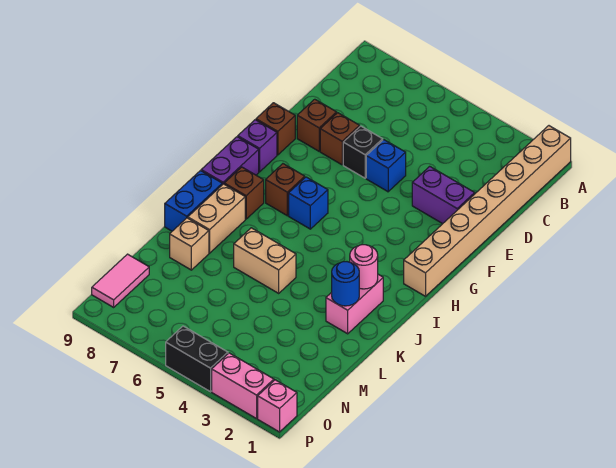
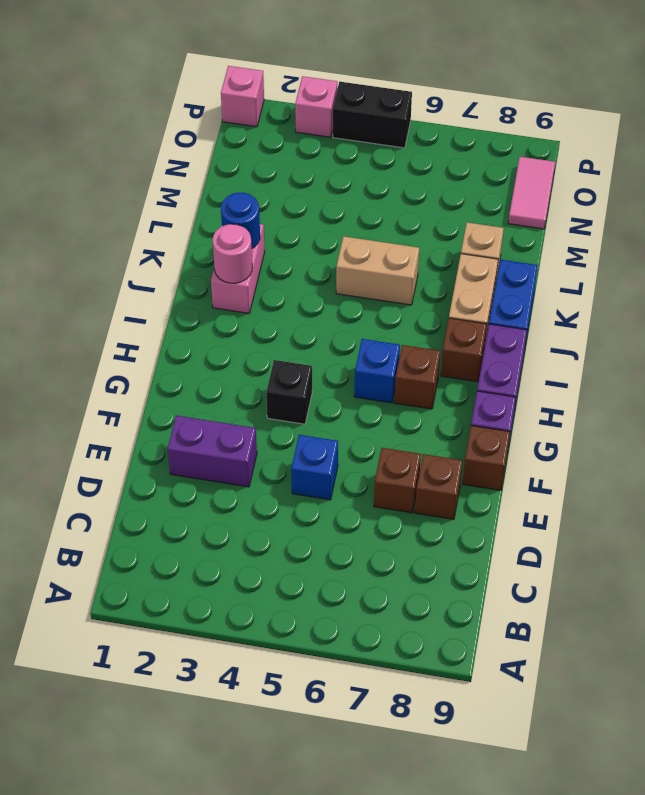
tan 1x8 brick [404,126,571,296] -> none
black 1x1 brick [343,126,383,178] -> black 1x1 brick moved to [266,360,312,424]
pink 1x2 brick [212,353,274,419] -> pink 1x1 brick [295,76,337,137]

